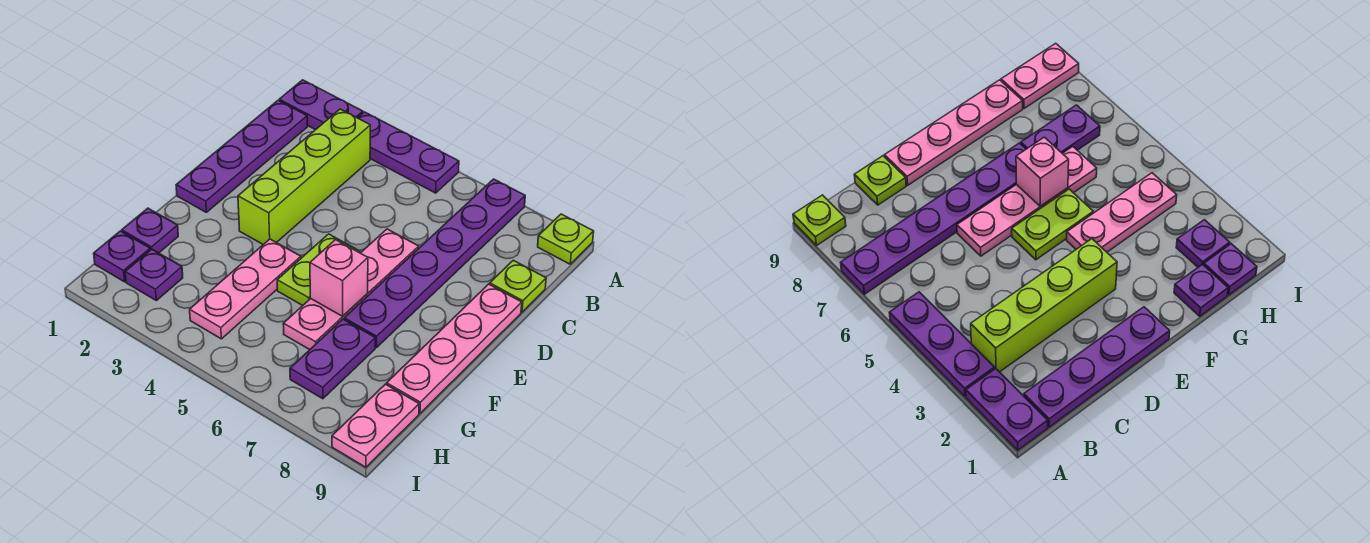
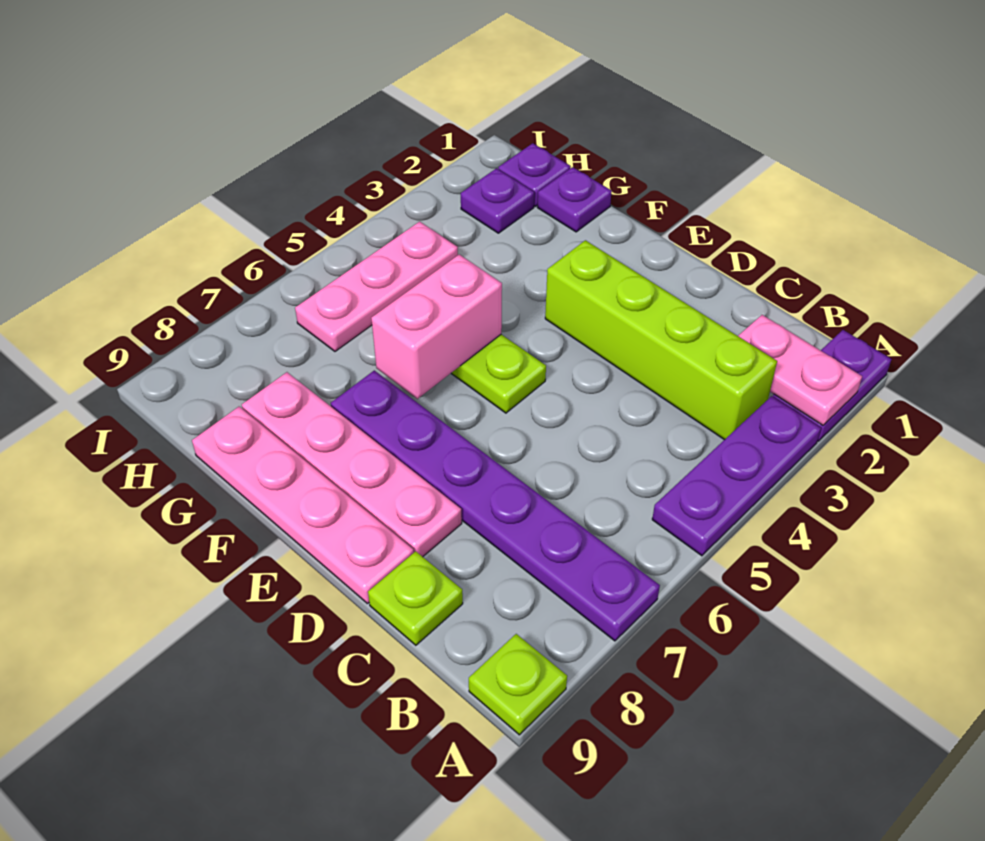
purple 1x4 plate [176,100,307,212] -> none
pink 1x4 plate [283,229,419,350] -> pink 1x4 plate moved to [242,372,462,557]
pink 1x3 plate [190,239,301,339] -> pink 1x3 plate turned to [295,222,458,351]
pink 1x1 brick [310,240,368,316] -> pink 1x2 brick [371,255,502,399]
purple 1x2 plate [290,319,375,399] -> none
pink 1x2 plate [332,384,419,467] -> pink 1x2 plate moved to [738,315,862,425]

